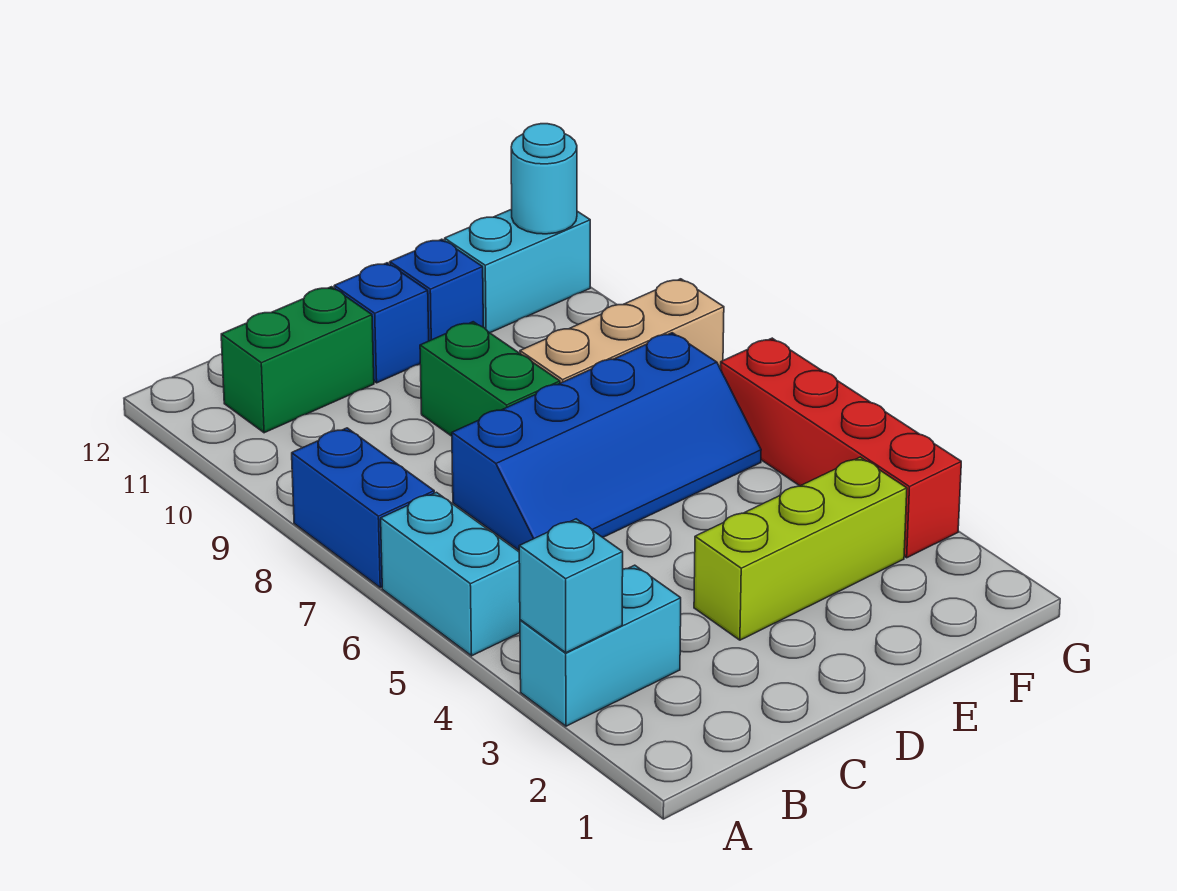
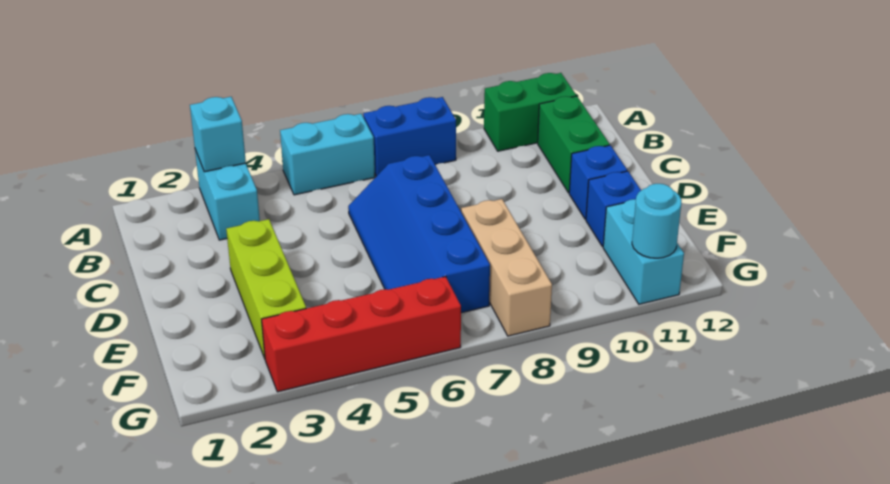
green 1x2 brick [420,322,560,436] -> green 1x2 brick moved to [484,73,576,151]

